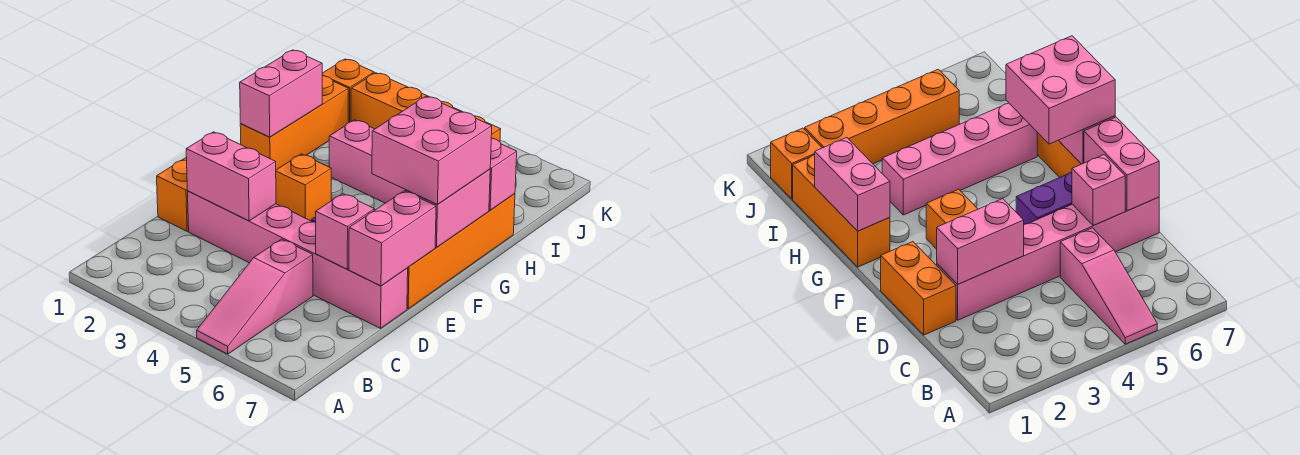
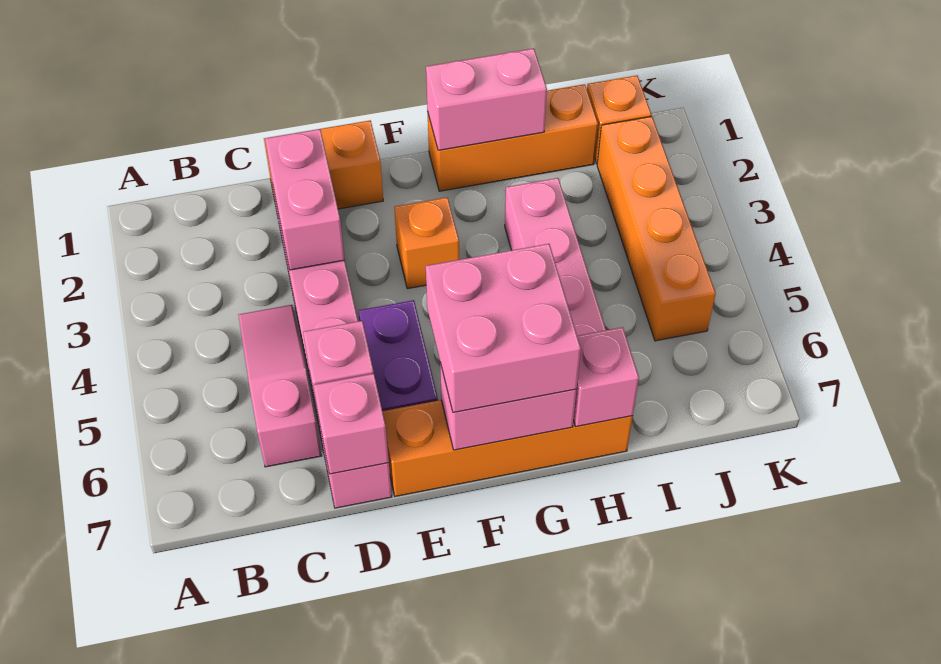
pink 1x3 slope [197,239,313,354] -> pink 1x3 slope turned to [239,305,321,467]
pink 1x2 brick [349,191,436,286] -> pink 1x1 brick [314,374,389,474]

